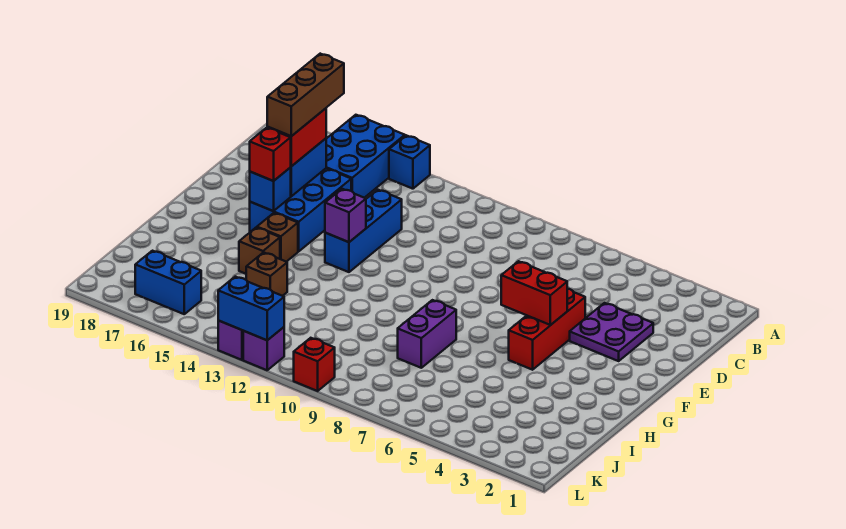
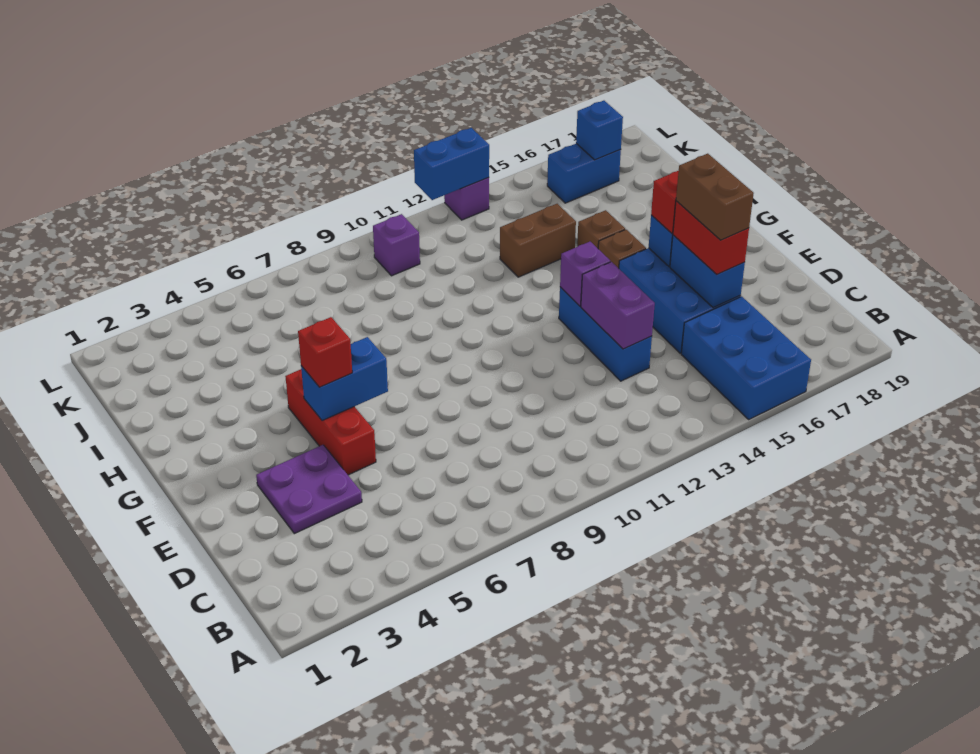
blue 1x1 brick [389,135,430,189] -> blue 1x1 brick moved to [576,101,623,160]
brown 1x3 brick [267,54,344,136] -> brown 1x2 brick [676,154,754,240]
red 1x2 brick [501,261,567,325] -> blue 1x2 brick [301,337,388,421]
purple 1x2 brick [398,300,456,368] -> purple 1x2 brick moved to [581,262,655,349]
brown 1x1 brick [246,252,287,296] -> brown 1x2 brick [500,204,576,277]
red 1x1 brick [294,338,335,391] -> red 1x1 brick moved to [298,317,352,387]
purple 1x1 brick [243,327,284,370] -> purple 1x1 brick moved to [373,214,420,276]

